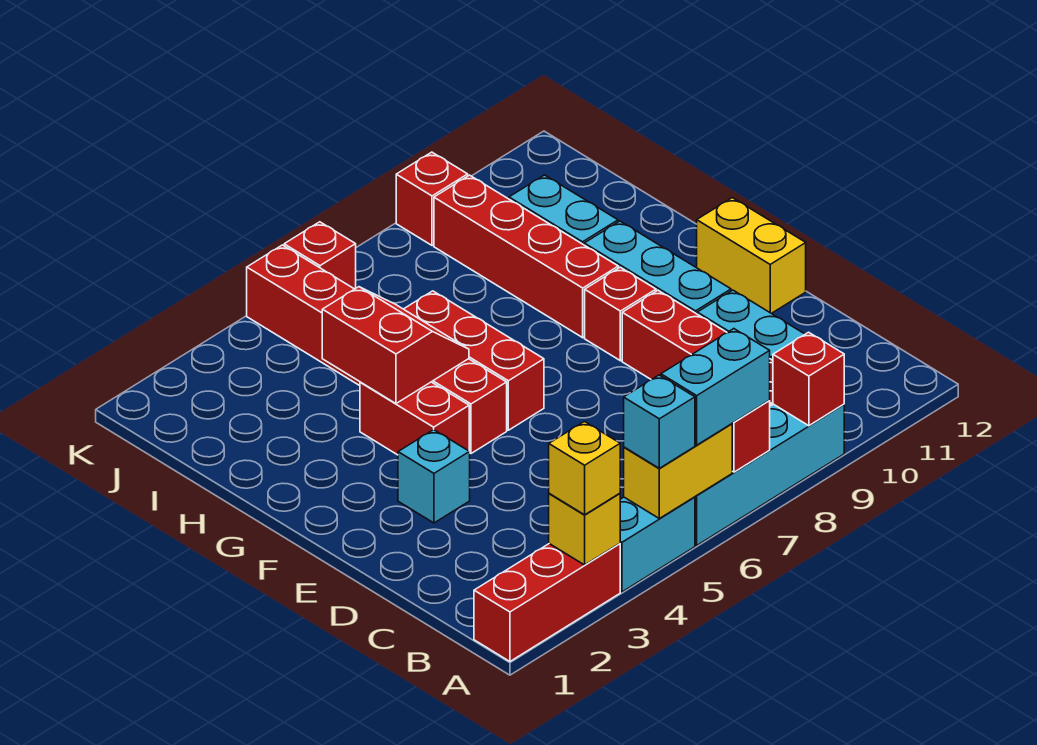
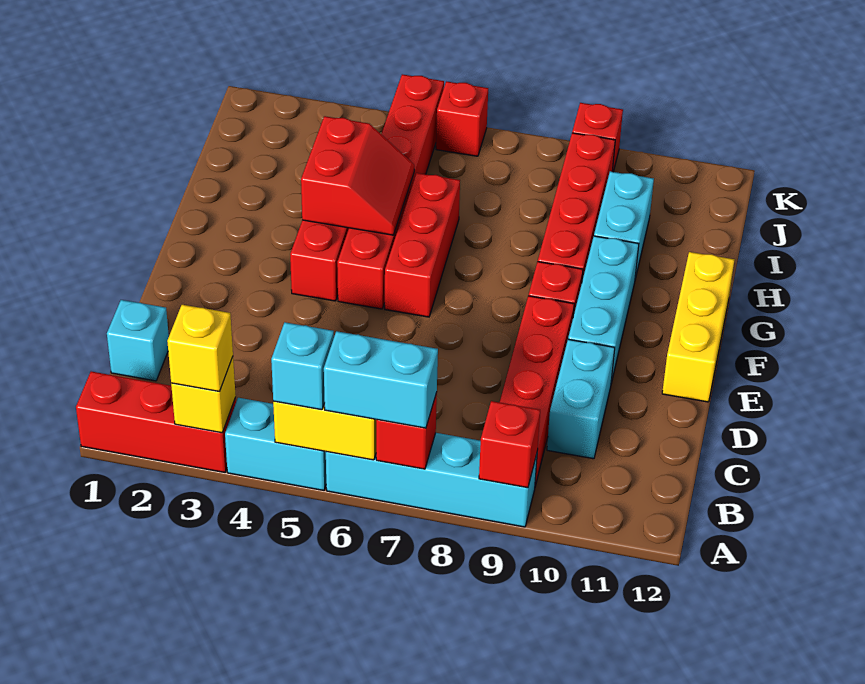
cyan 1x1 brick [398,430,470,523] -> cyan 1x1 brick moved to [107,300,169,381]
yellow 1x2 brick [697,198,806,313] -> yellow 1x3 brick [662,252,734,402]

